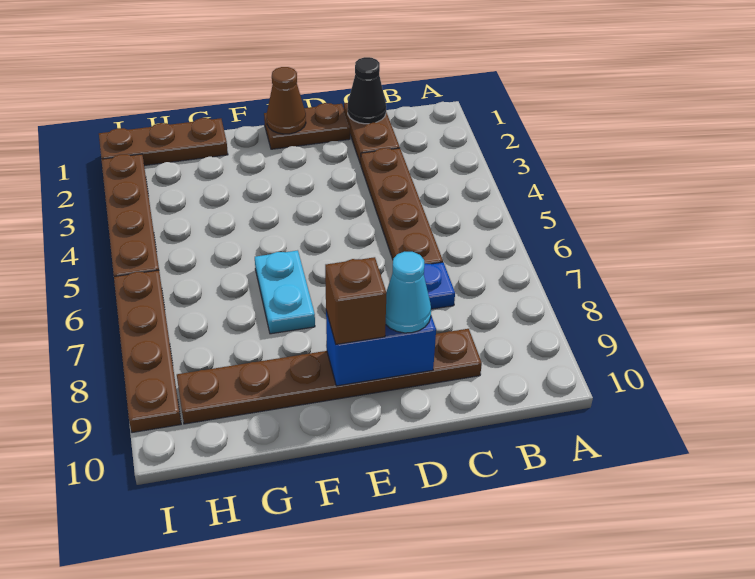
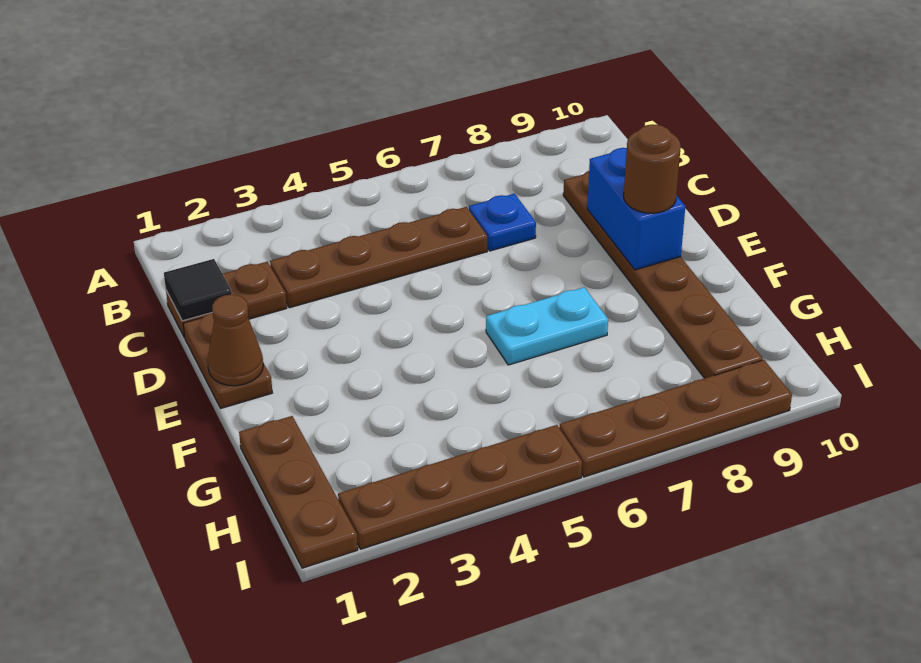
black 1x1 cone [348,57,386,124] -> black 1x1 tile [164,259,232,321]
cyan 1x1 cone [386,252,431,333] -> none
brown 1x1 brick [325,257,386,344] -> brown 1x1 round brick [624,124,681,213]

